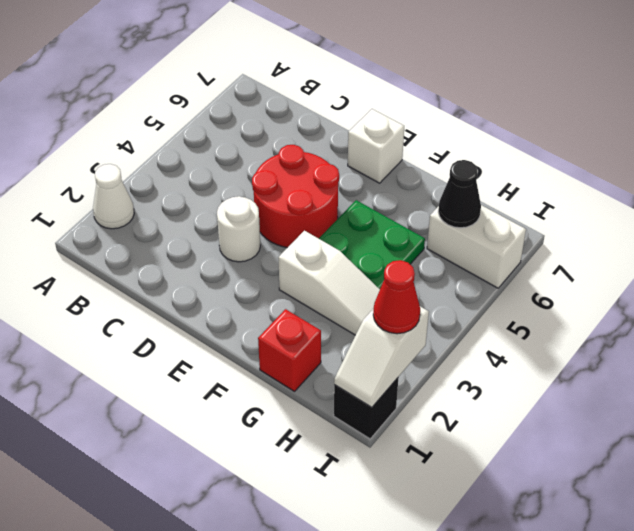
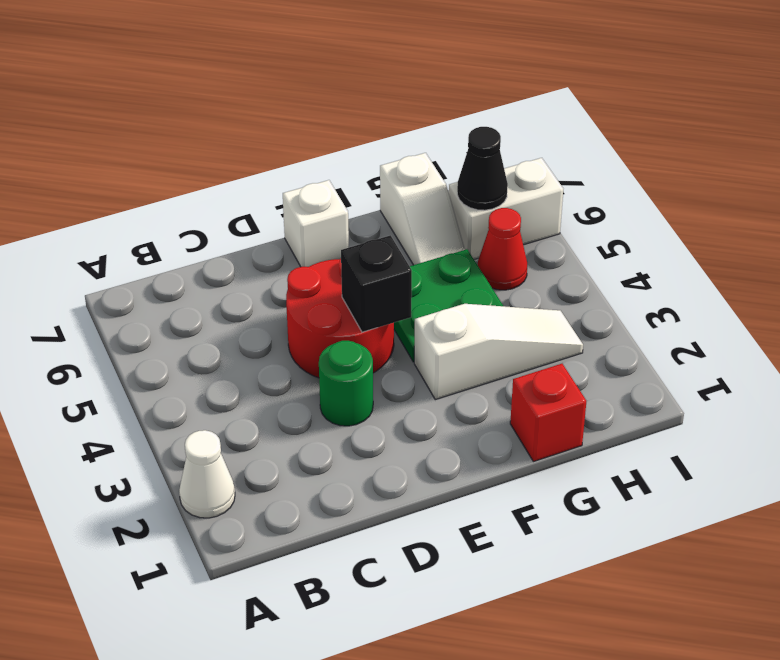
white 1x1 round brick [217,196,260,262] -> green 1x1 round brick [319,341,373,426]
black 1x1 brick [334,377,399,439] -> black 1x1 brick moved to [341,235,412,332]
white 1x2 slope [334,306,429,408] -> white 1x2 slope moved to [380,153,465,265]
red 1x1 cone [373,260,420,334] -> red 1x1 cone moved to [478,208,527,290]

